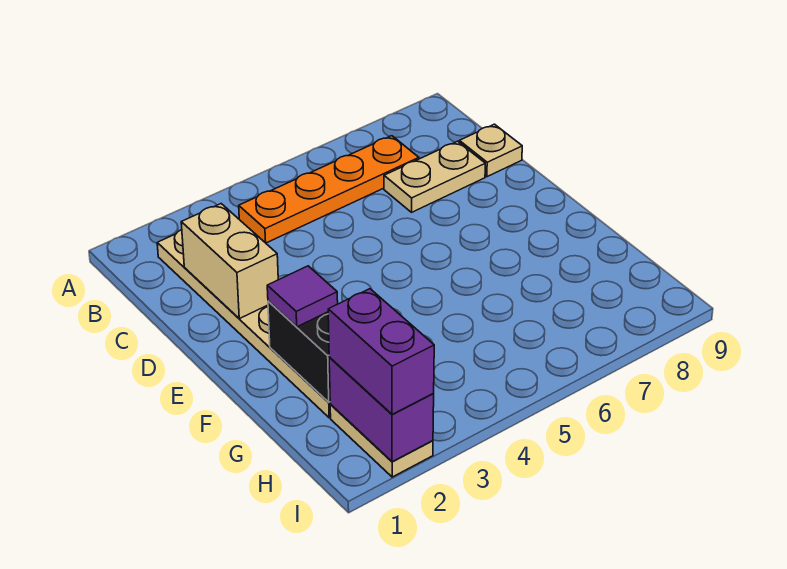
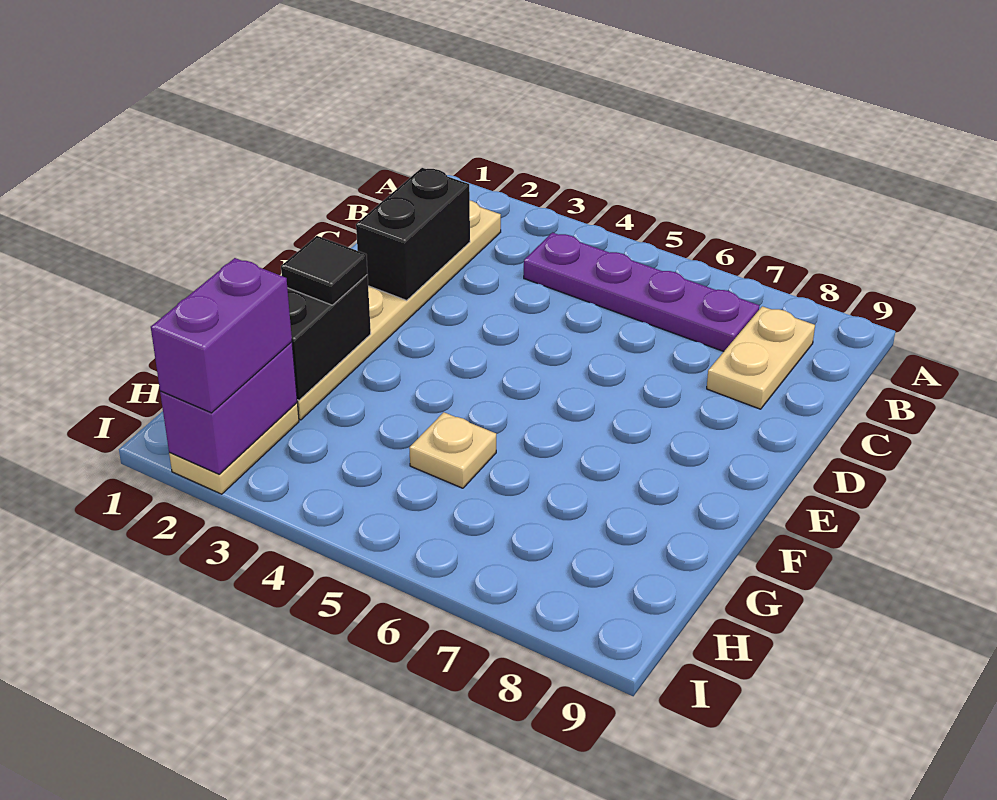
orange 1x4 plate [239,136,419,243] -> purple 1x4 plate [524,233,759,351]
tan 1x2 brick [181,204,278,319] -> black 1x2 brick [356,168,470,301]
tan 1x2 plate [384,141,485,212] -> tan 1x2 plate turned to [707,306,815,409]
tan 1x1 plate [459,124,522,177] -> tan 1x1 plate moved to [409,412,496,488]
purple 1x1 tile [267,266,338,327] -> black 1x1 tile [281,236,368,305]

